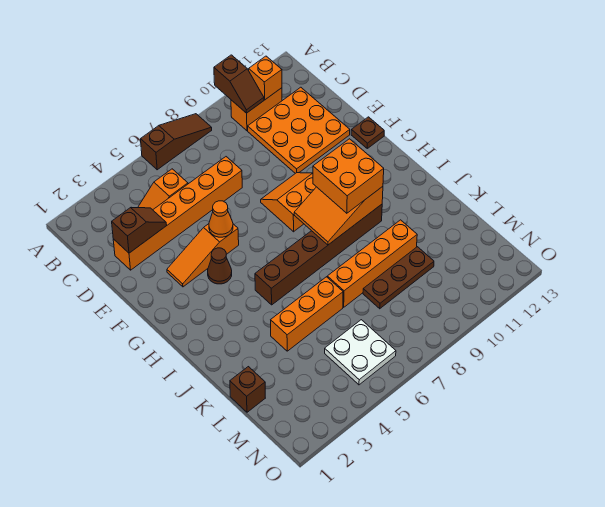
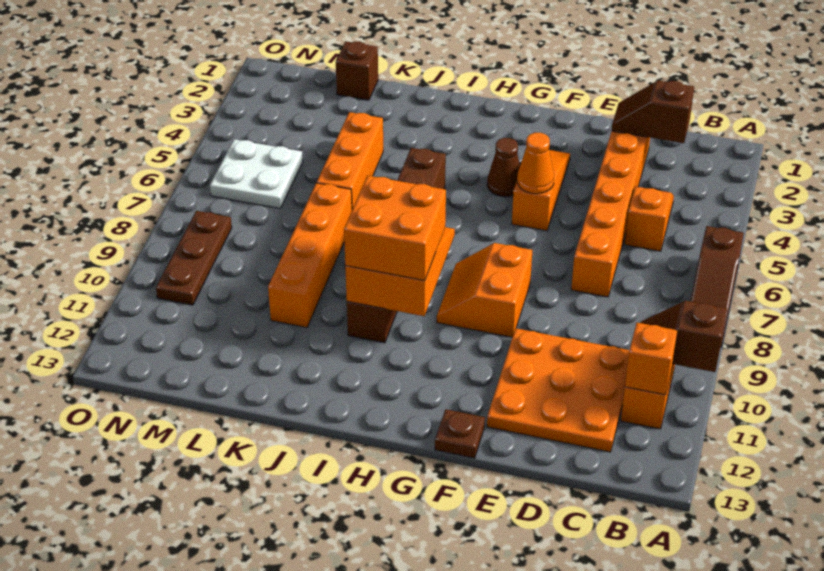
brown 1x2 slope [112,207,167,253] -> brown 1x2 slope turned to [612,80,694,143]
orange 2x2 slope [261,173,316,232] -> orange 2x2 slope turned to [437,243,532,337]
brown 1x3 plate [363,247,434,309] -> brown 1x3 plate moved to [156,211,232,305]

